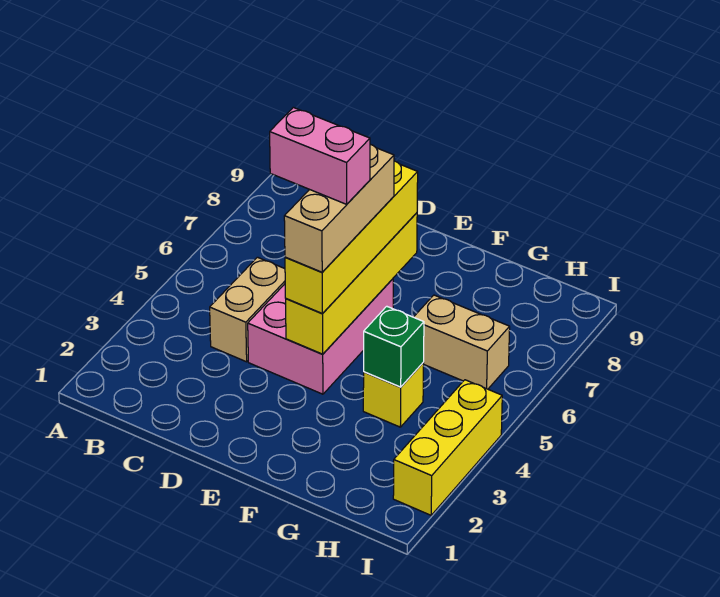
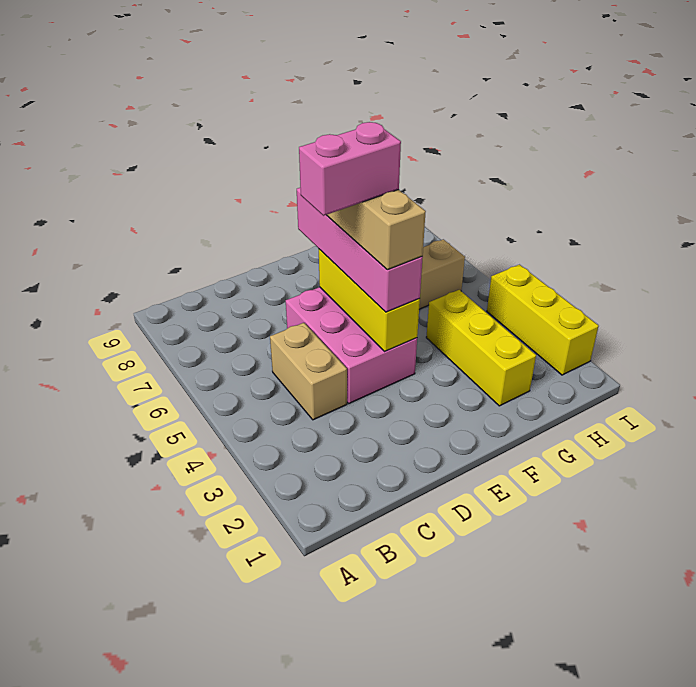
yellow 1x4 brick [286,213,417,354] -> yellow 1x3 brick [319,249,420,352]
yellow 1x4 brick [285,161,418,314] -> pink 1x4 brick [297,188,423,312]
yellow 1x1 brick [363,363,424,427] -> yellow 1x3 brick [426,290,536,406]
green 1x1 brick [364,306,424,387] -> none

